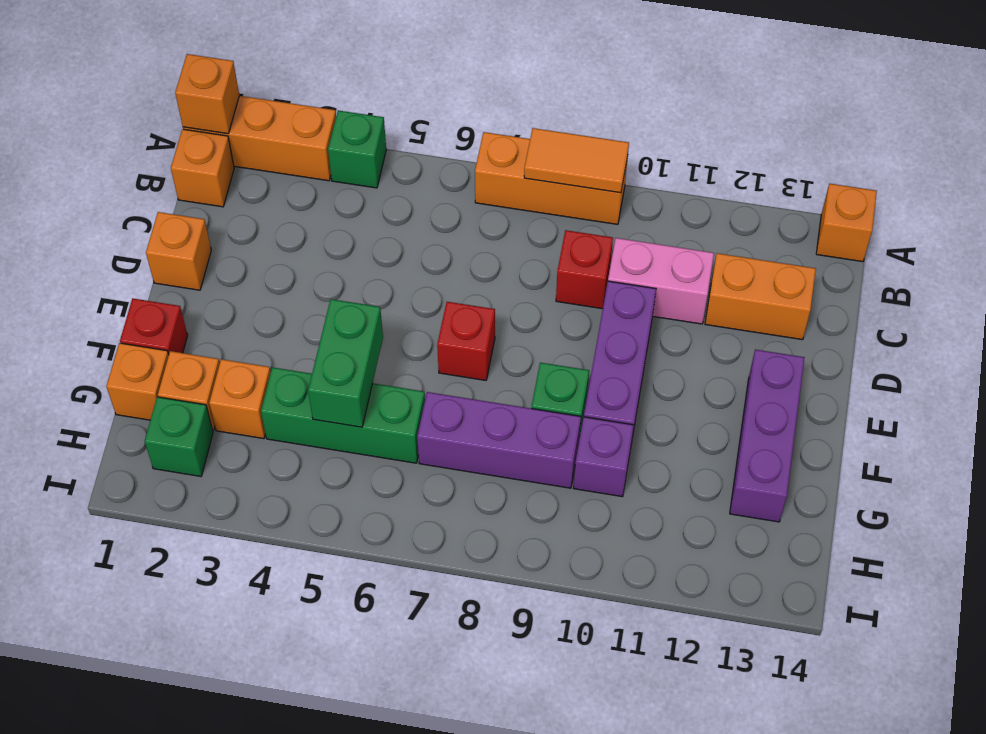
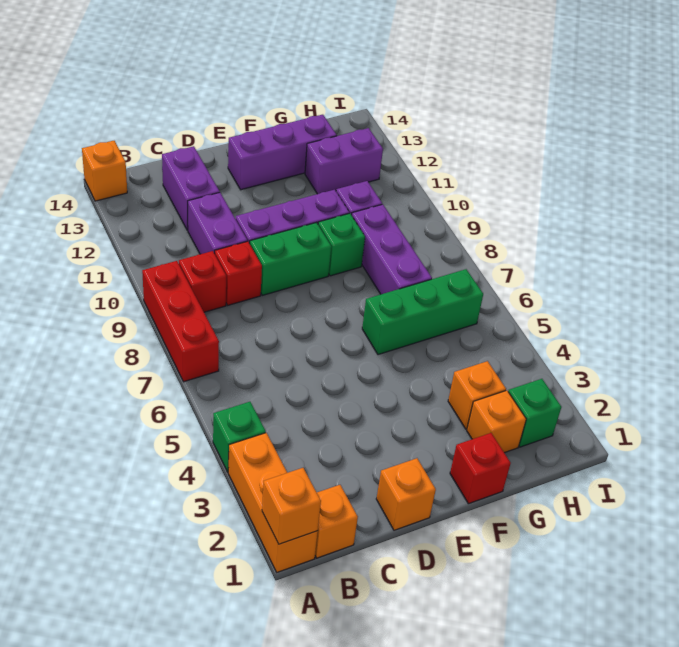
orange 1x3 brick [475,132,628,224] -> red 1x3 brick [142,261,219,382]
orange 1x2 tile [524,128,629,193] -> none
pink 1x2 brick [608,238,714,324] -> purple 1x2 brick [188,193,247,254]
orange 1x2 brick [705,253,816,340] -> purple 1x2 brick [162,146,220,230]
red 1x1 brick [437,302,495,380] -> red 1x1 brick moved to [179,251,226,312]
green 1x2 brick [308,299,383,427] -> green 1x2 brick moved to [250,223,331,295]
orange 1x1 brick [106,343,169,420] -> none
green 1x3 brick [261,367,425,463] -> green 1x3 brick turned to [362,269,483,355]
none -> purple 1x2 brick [305,128,383,194]

